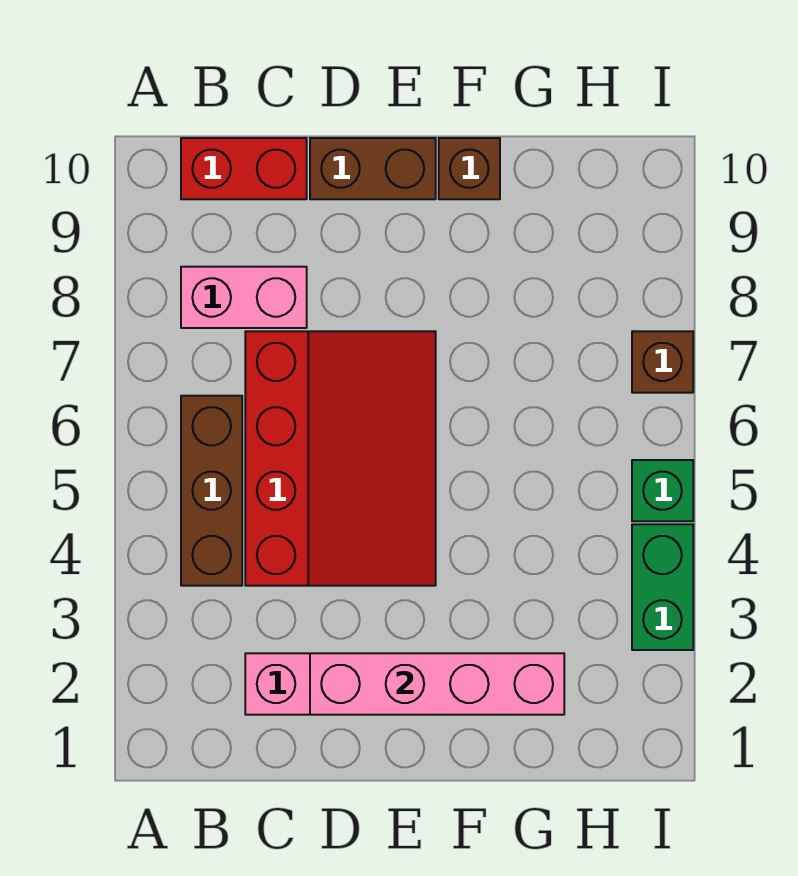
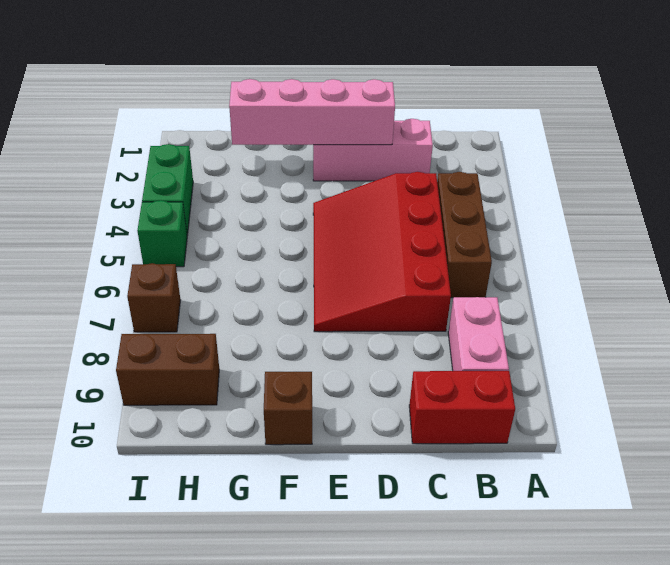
pink 1x2 brick [181,267,307,328] -> pink 1x2 brick turned to [448,297,509,371]
brown 1x2 brick [310,138,436,199] -> brown 1x2 brick moved to [116,334,219,405]

